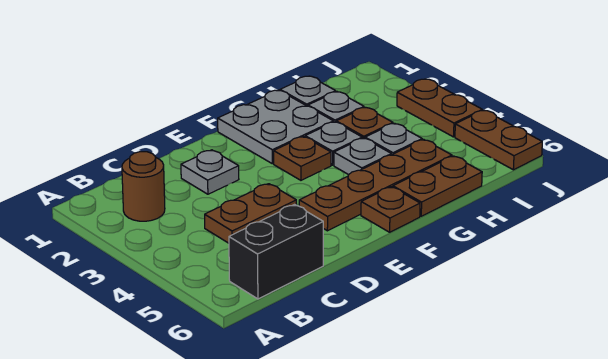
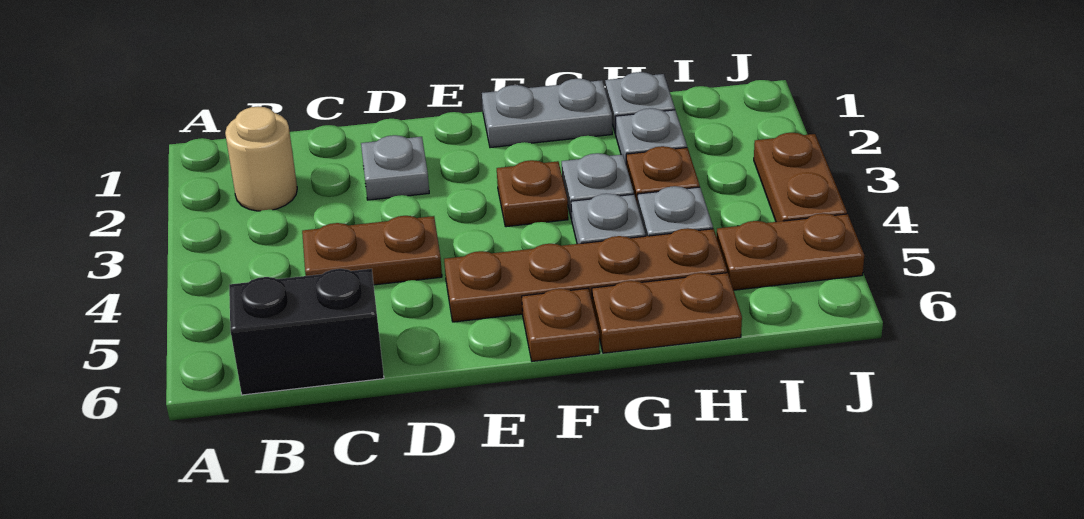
brown 1x1 round brick [122,152,165,221] -> tan 1x1 round brick [225,106,297,211]
grey 2x2 plate [218,90,333,164] -> grey 1x2 plate [482,79,612,148]
brown 1x2 plate [455,110,542,170] -> brown 1x2 plate turned to [717,213,864,290]

